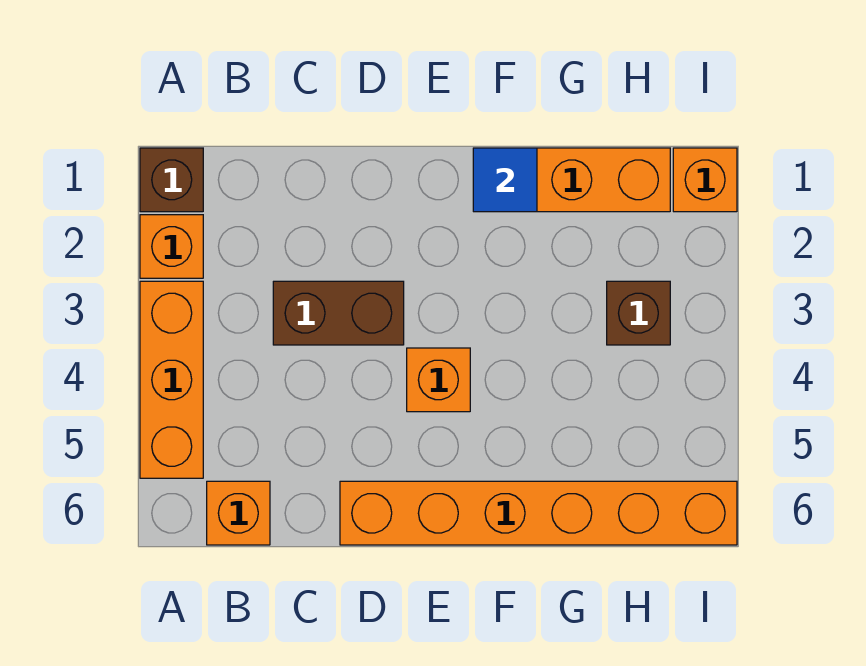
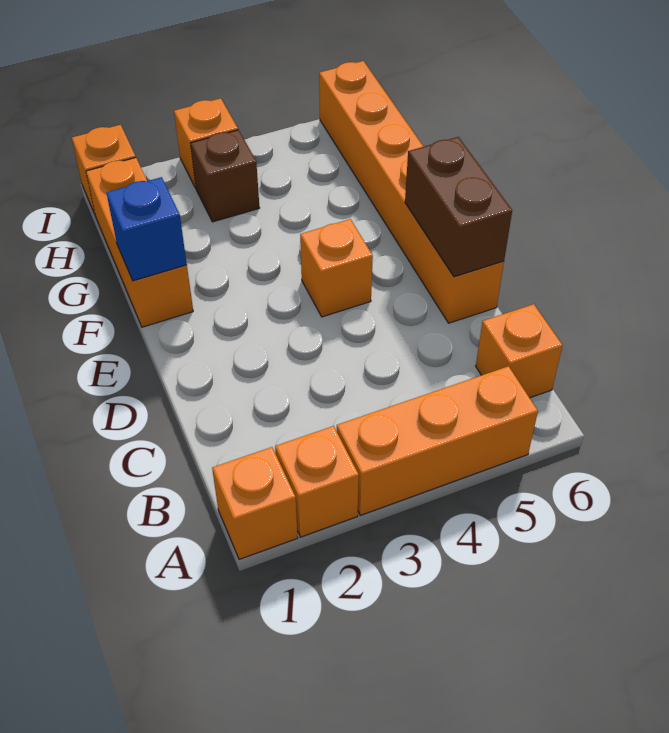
brown 1x1 brick [140,148,203,212] -> orange 1x1 brick [212,447,298,560]
brown 1x2 brick [273,281,404,345] -> brown 1x2 brick moved to [405,137,512,277]
blue 1x1 tile [473,148,537,212] -> blue 1x1 brick [107,177,187,281]
none -> orange 1x1 brick [174,98,238,188]

